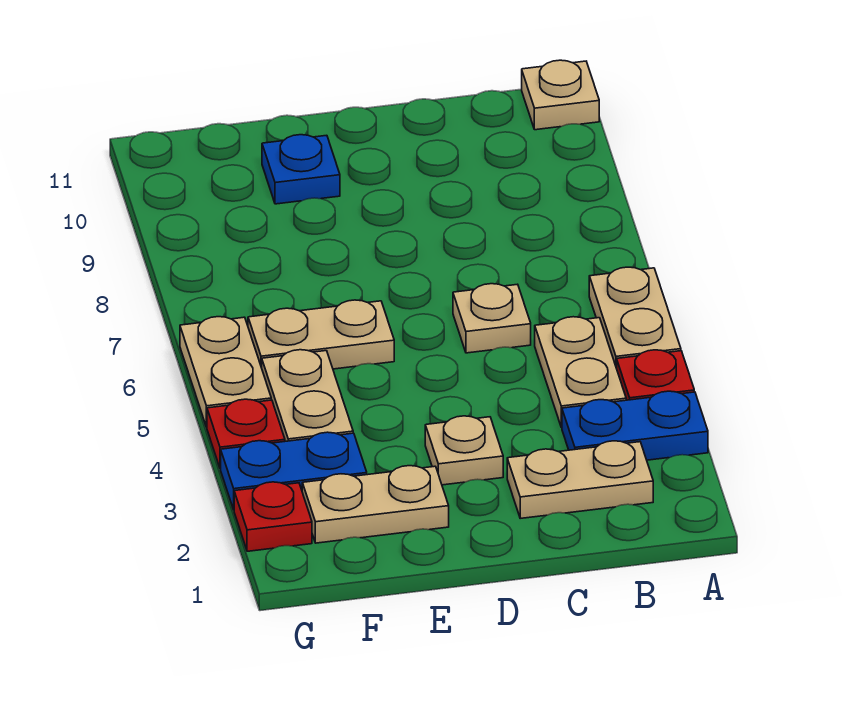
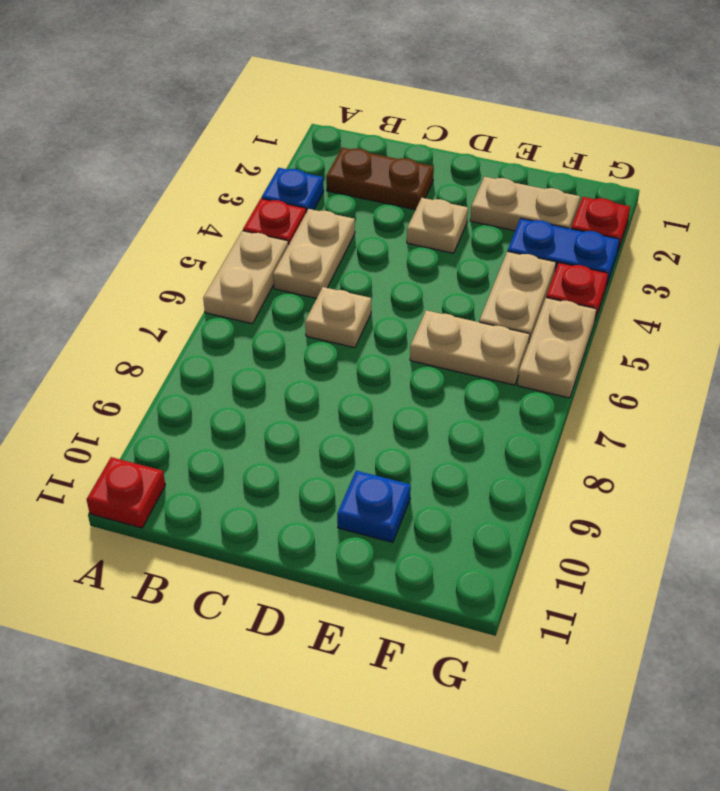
blue 1x2 plate [562,391,708,460] -> blue 1x1 plate [262,168,324,212]
tan 1x1 plate [522,60,599,130] -> red 1x1 plate [87,457,165,528]
tan 1x2 plate [507,441,653,518] -> brown 1x2 plate [326,148,434,210]

